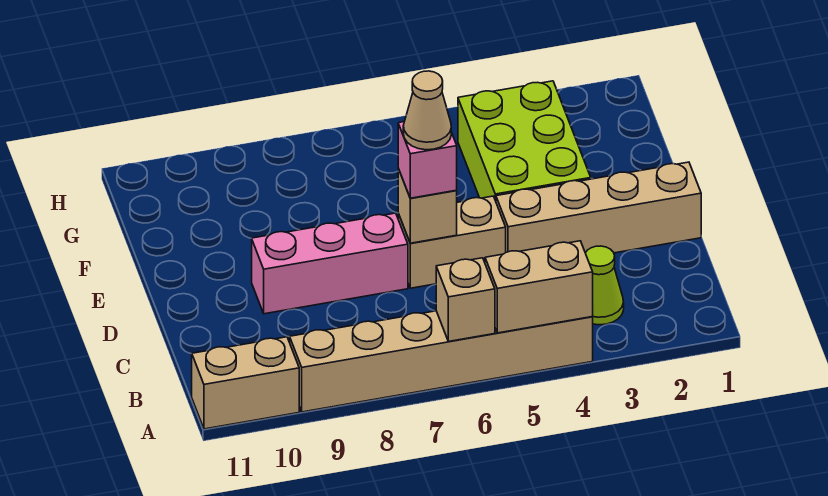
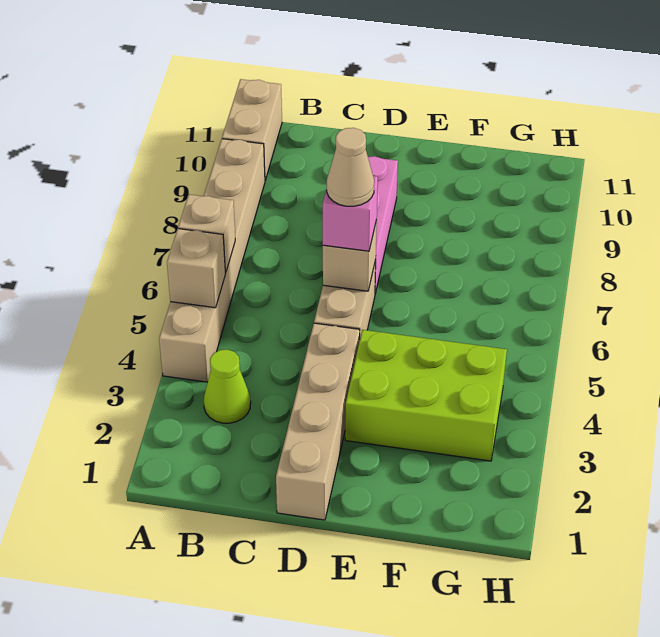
tan 1x2 brick [485,241,593,333] -> tan 1x1 brick [167,229,225,308]

